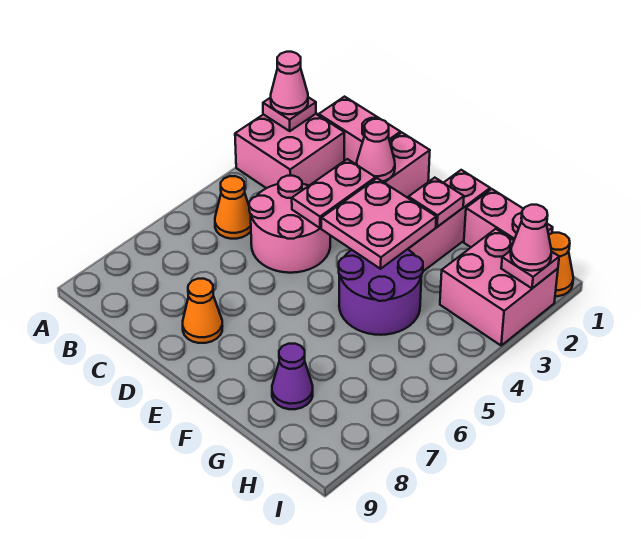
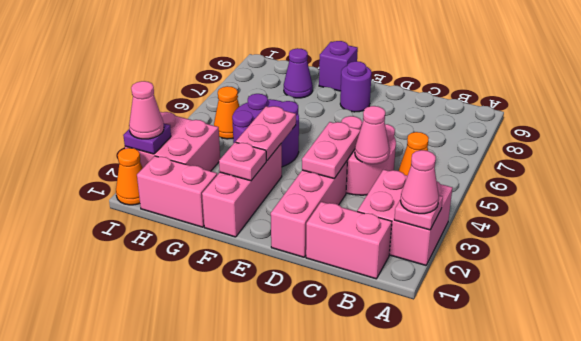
pink 1x1 cone [356,119,395,181] -> pink 1x1 cone moved to [355,106,389,164]
orange 1x1 cone [183,279,223,343] -> orange 1x1 cone moved to [214,86,240,139]
pink 2x2 plate [321,178,436,269] -> pink 1x2 plate [236,106,296,161]
none -> purple 1x1 round brick [340,61,372,112]
none -> purple 1x1 brick [319,41,358,91]
pink 1x1 plate [501,251,559,288] -> purple 1x1 plate [123,123,171,154]

